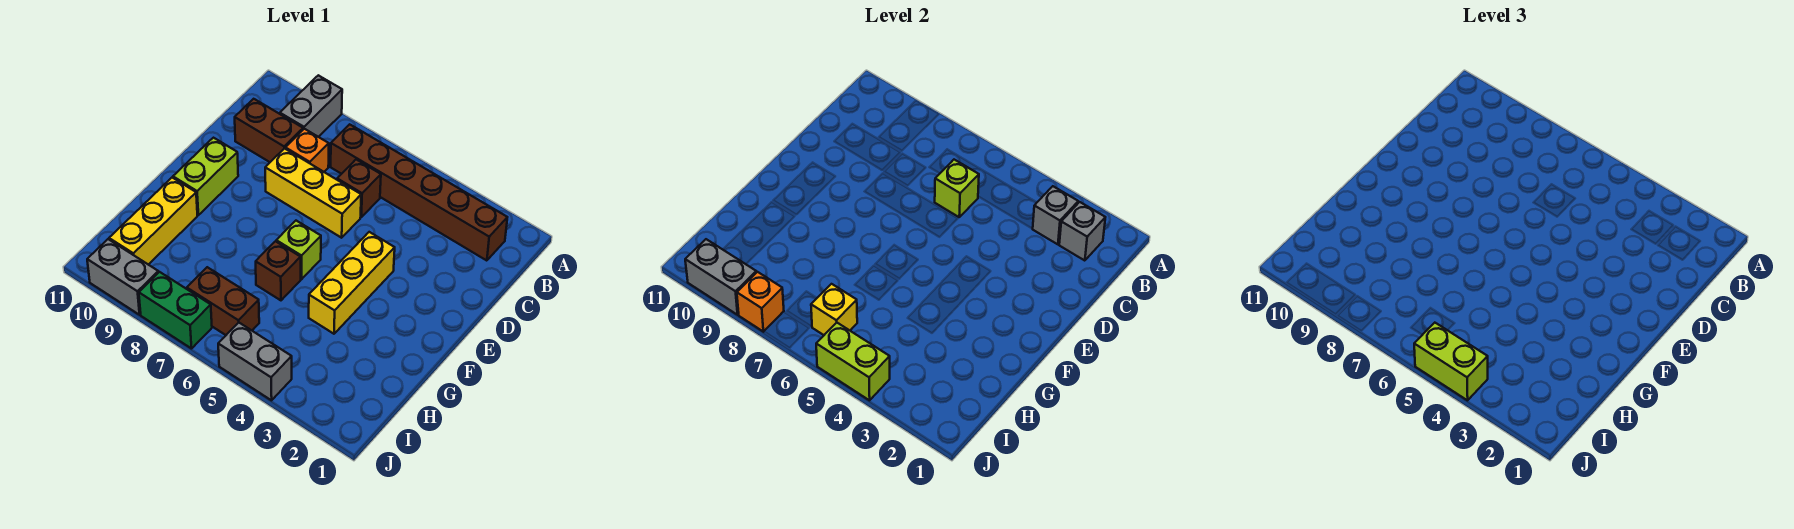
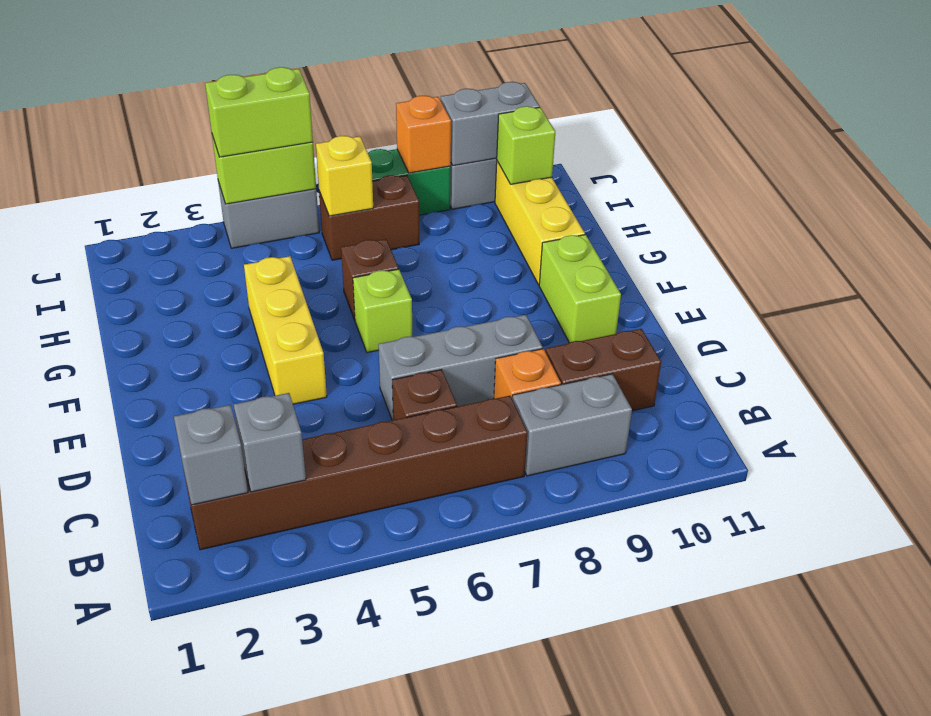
grey 1x2 brick [280,75,342,137] -> grey 1x2 brick turned to [513,374,632,476]
lime 1x1 brick [935,160,979,217] -> lime 1x1 brick moved to [496,106,555,184]
yellow 1x3 brick [265,148,361,238] -> grey 1x3 brick [378,315,543,420]

